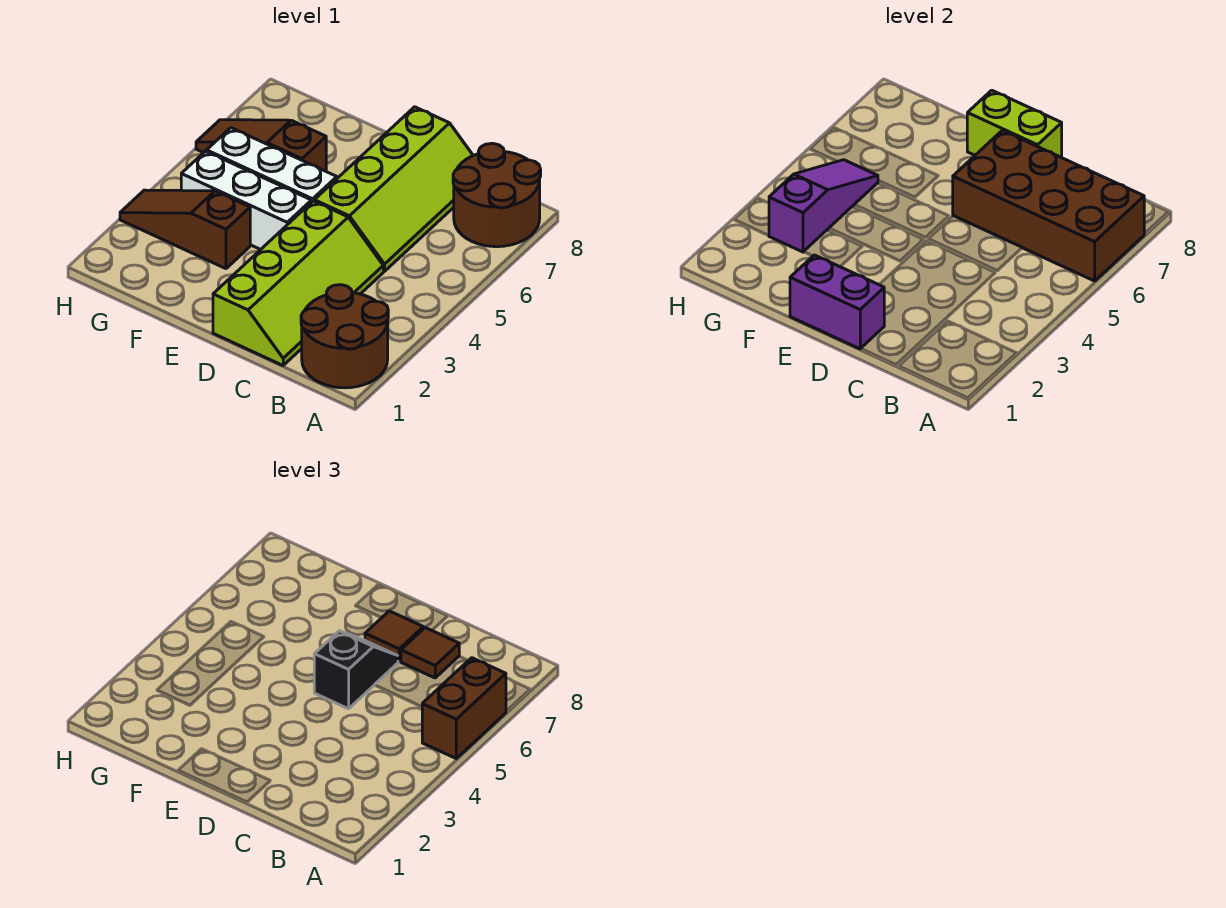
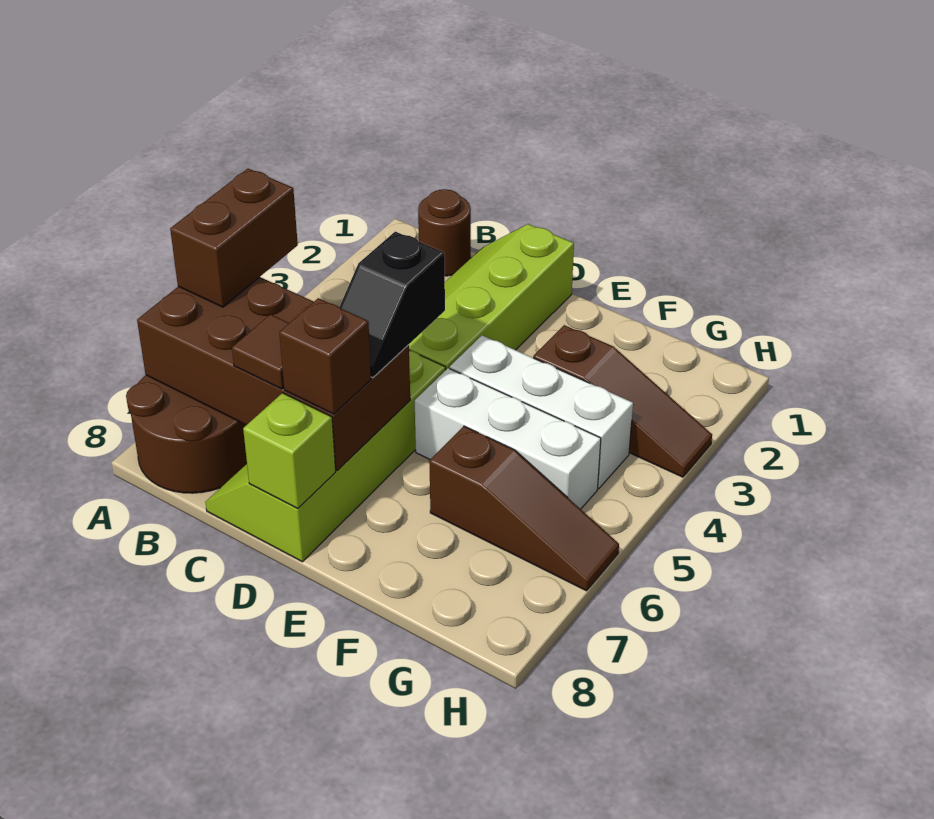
brown 2x2 round brick [301,285,388,388] -> brown 1x1 round brick [418,189,471,276]
purple 1x2 brick [790,255,884,349] -> none
brown 1x1 tile [365,611,423,661] -> brown 1x1 brick [279,298,371,414]
lime 1x2 brick [967,90,1062,157] -> lime 1x1 brick [243,393,336,508]
purple 1x3 slope [769,160,878,252] -> none

